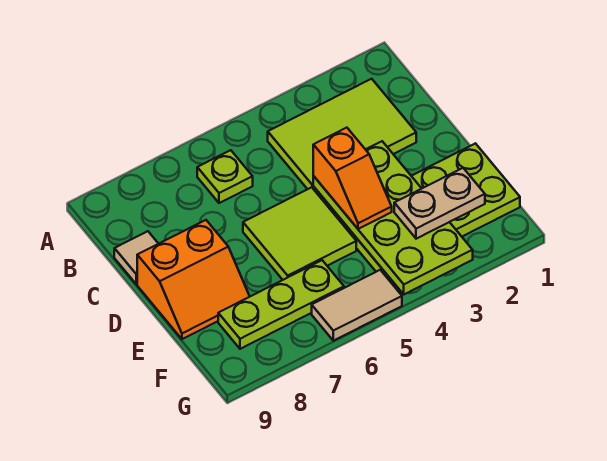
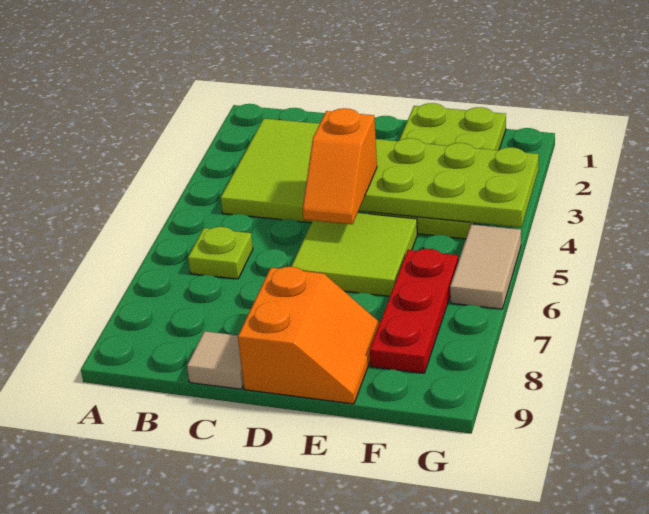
orange 1x2 slope [313,128,392,229] -> orange 1x2 slope turned to [303,108,377,224]
tan 1x2 plate [394,168,485,239] -> none
lime 1x3 plate [218,260,344,349] -> red 1x3 plate [370,249,458,373]

